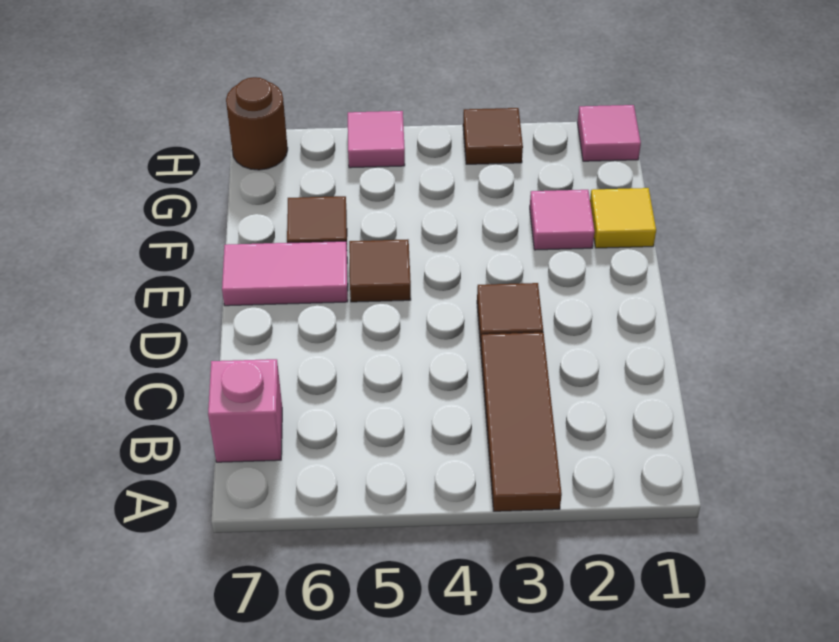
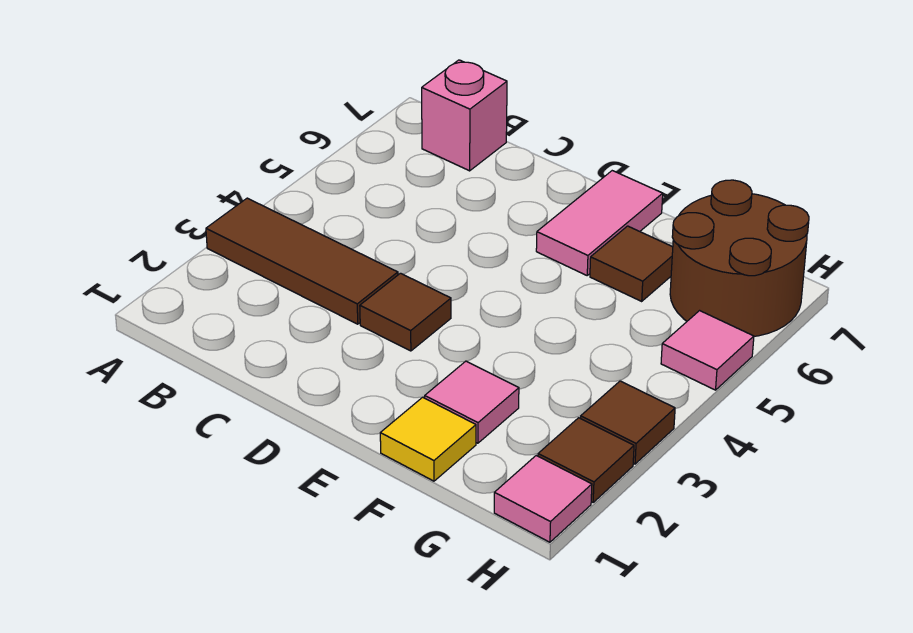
brown 1x1 tile [349,239,411,302] -> brown 1x1 tile moved to [538,418,634,503]
brown 1x1 round brick [226,77,288,170] -> brown 2x2 round brick [670,180,809,336]

